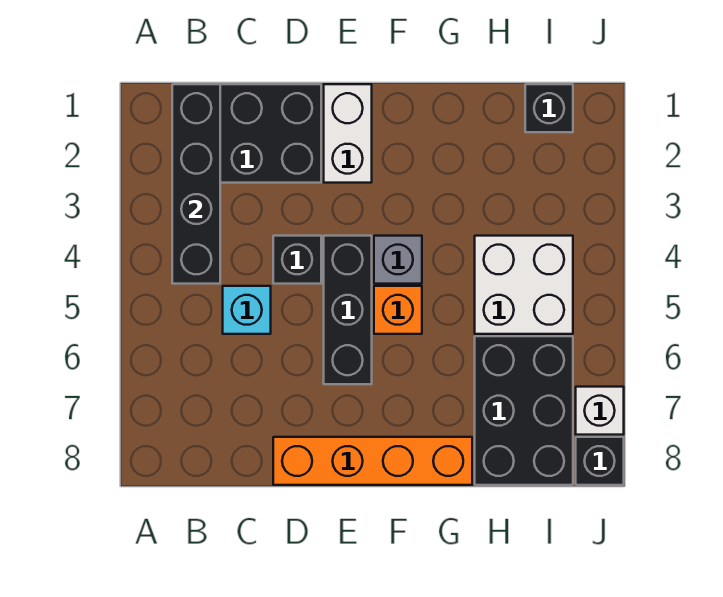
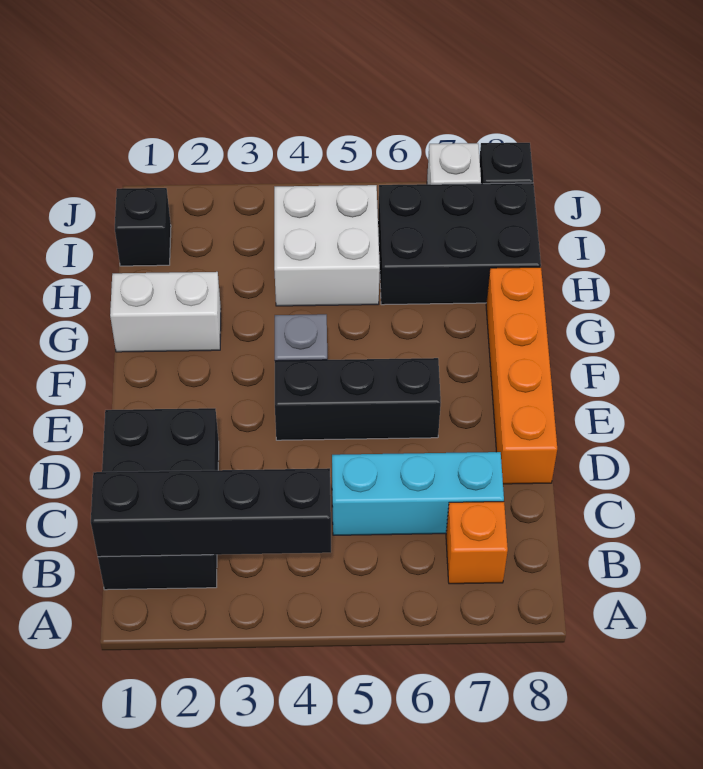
cyan 1x1 brick [223,286,271,334] -> cyan 1x3 brick [332,452,504,535]
black 1x1 brick [273,236,321,284] -> none
white 1x2 brick [324,84,372,183] -> white 1x2 brick moved to [110,272,221,352]
orange 1x1 brick [374,286,422,334] -> orange 1x1 brick moved to [446,502,508,584]

